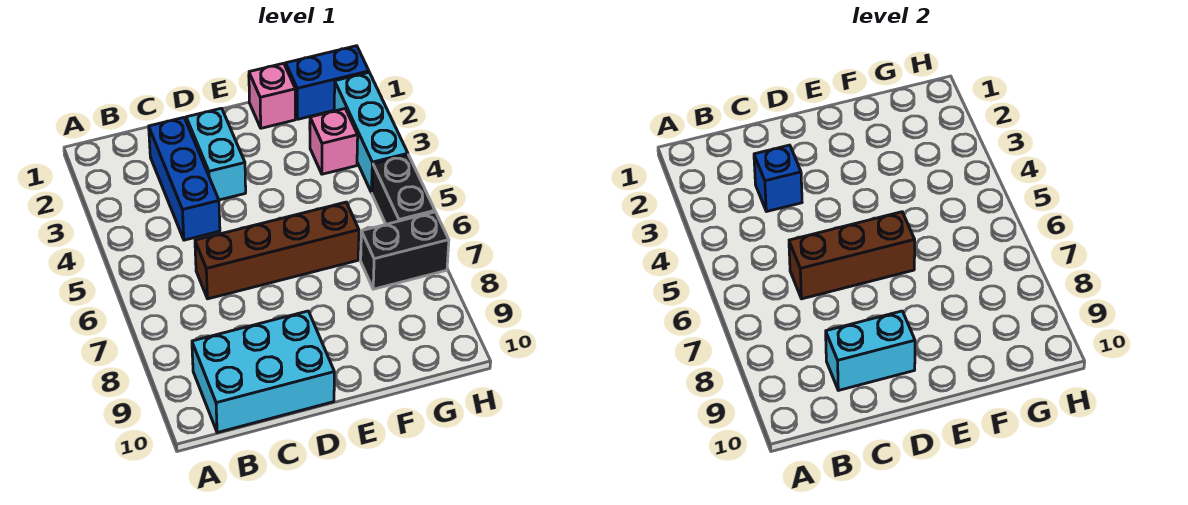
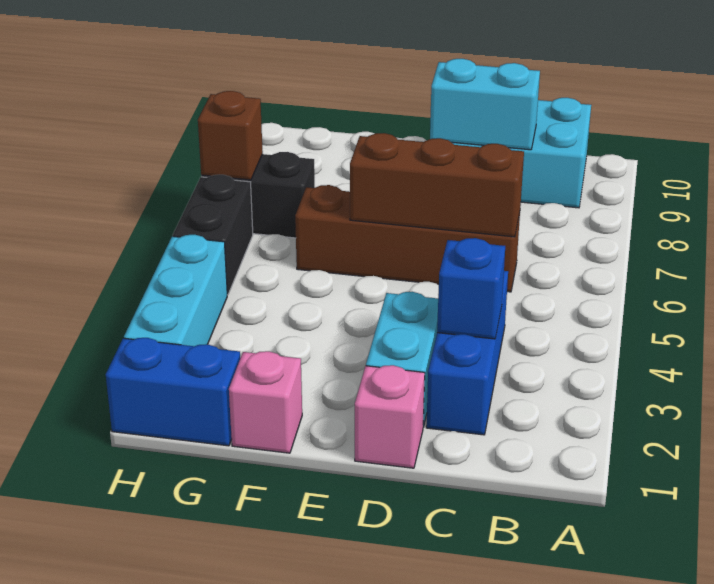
pink 1x1 brick [310,109,358,174] -> pink 1x1 brick moved to [355,365,425,468]
none -> brown 1x1 brick [198,91,263,180]

